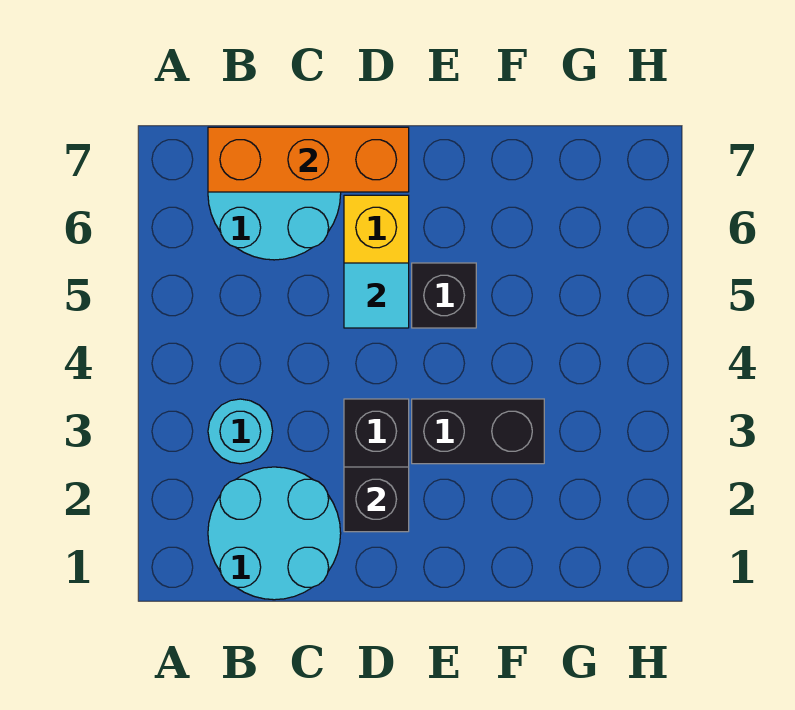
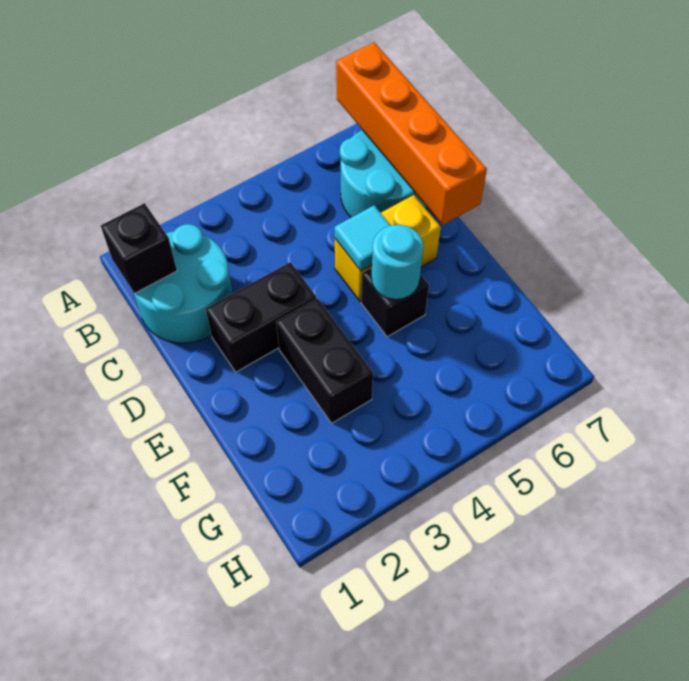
cyan 1x1 round brick [208,399,273,464] -> cyan 1x1 round brick moved to [371,225,423,299]
orange 1x3 brick [208,127,409,192] -> orange 1x4 brick [336,42,487,225]
black 1x1 brick [344,467,409,532] -> black 1x1 brick moved to [101,203,177,293]

